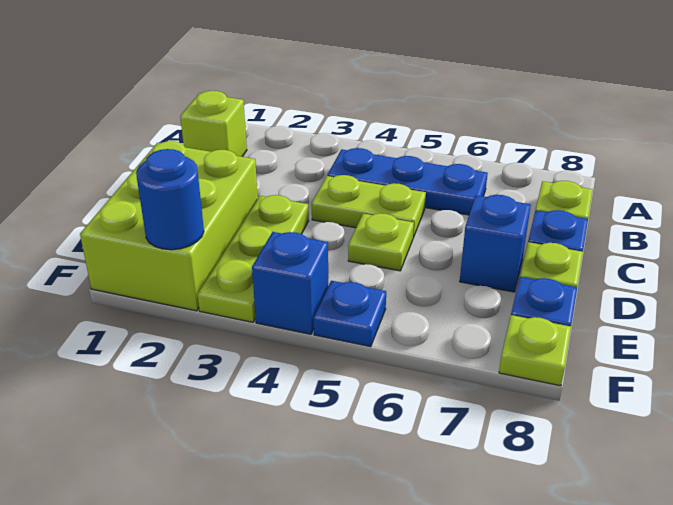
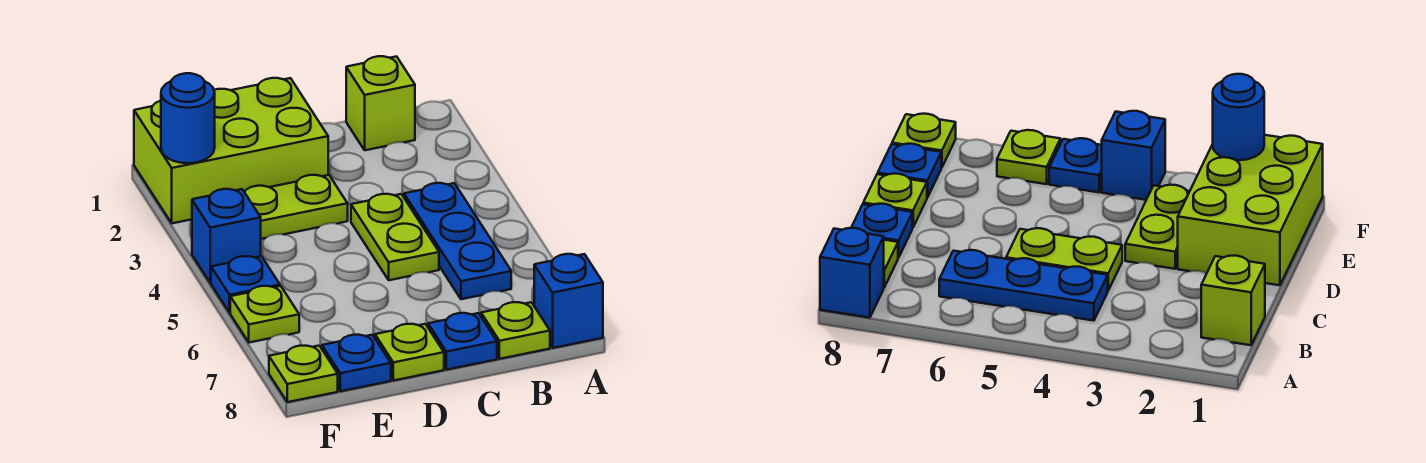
lime 1x3 plate [197,195,309,322] -> lime 1x2 plate [245,175,348,239]
lime 1x1 plate [348,213,414,271] -> lime 1x1 plate moved to [230,286,299,343]
blue 1x1 brick [460,195,531,292] -> blue 1x1 brick moved to [534,254,603,348]

